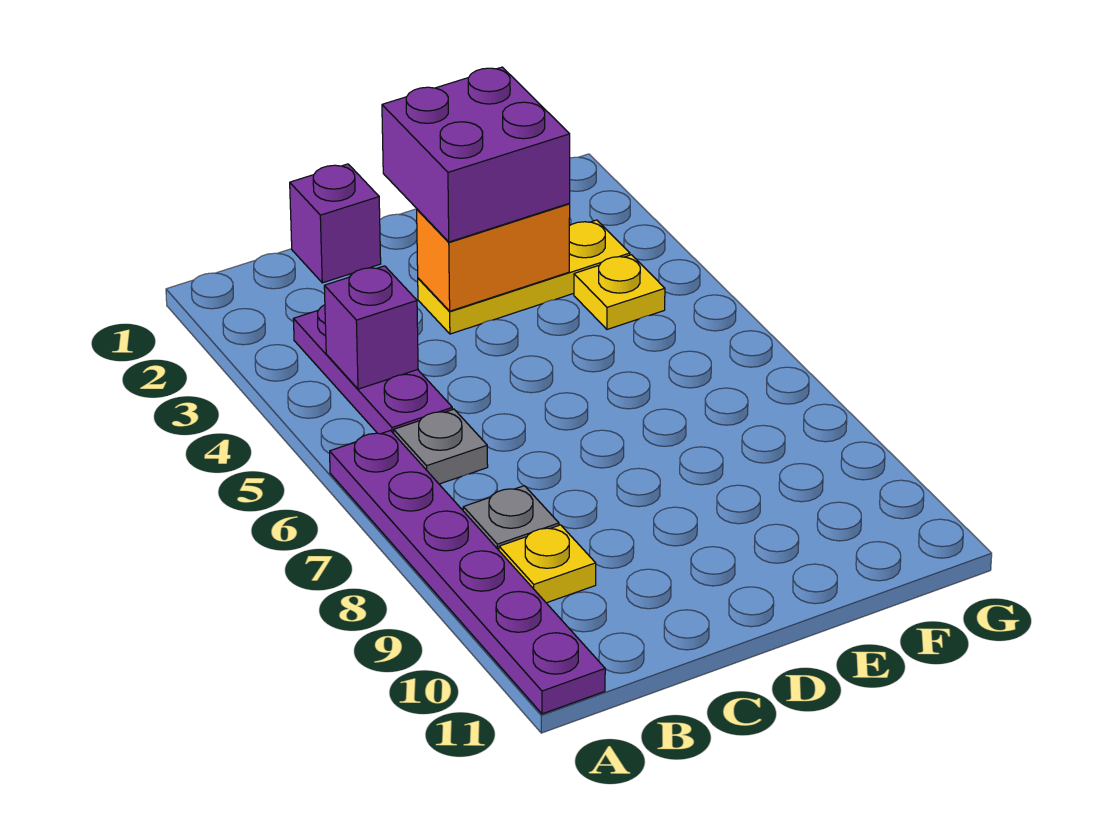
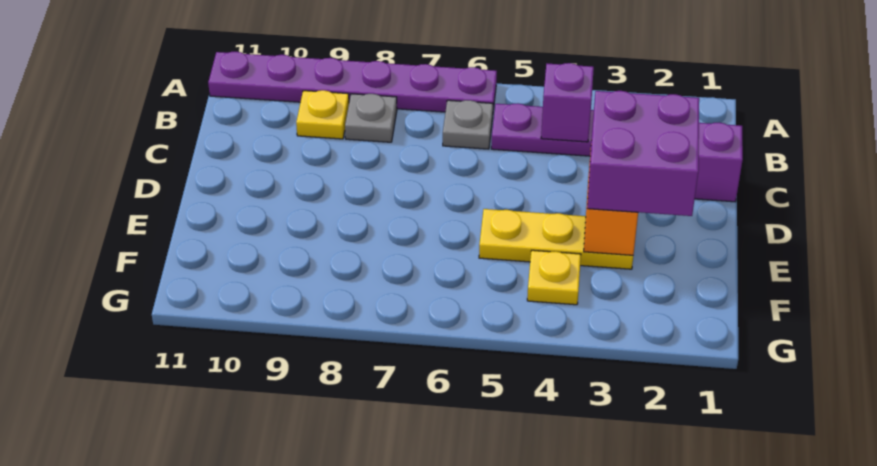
yellow 1x3 plate [418,220,630,334] -> yellow 1x3 plate turned to [479,209,633,269]

